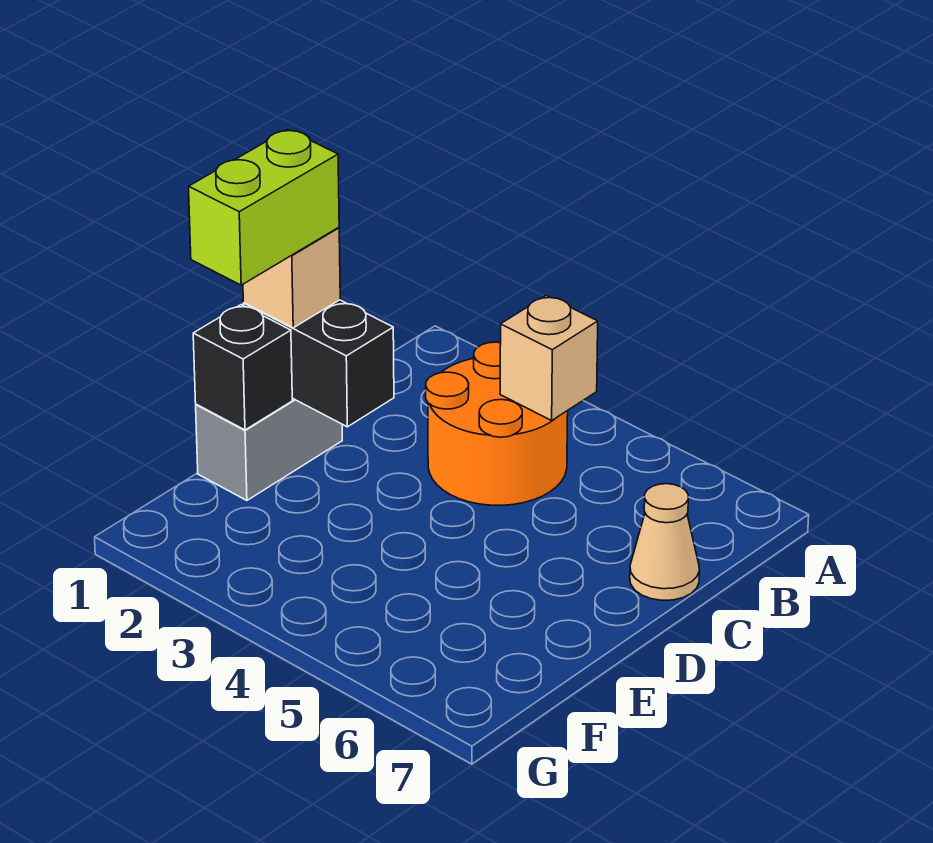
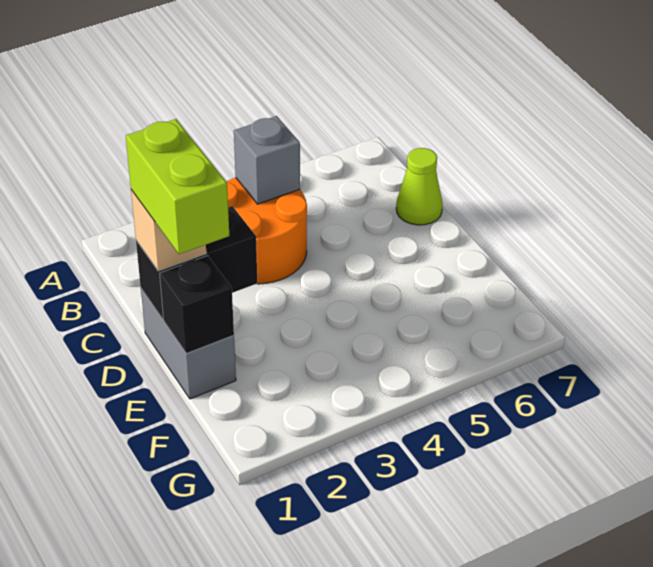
tan 1x1 brick [500,296,598,420] -> grey 1x1 brick [234,116,300,204]
tan 1x1 cone [630,484,700,600] -> lime 1x1 cone [396,148,443,225]

